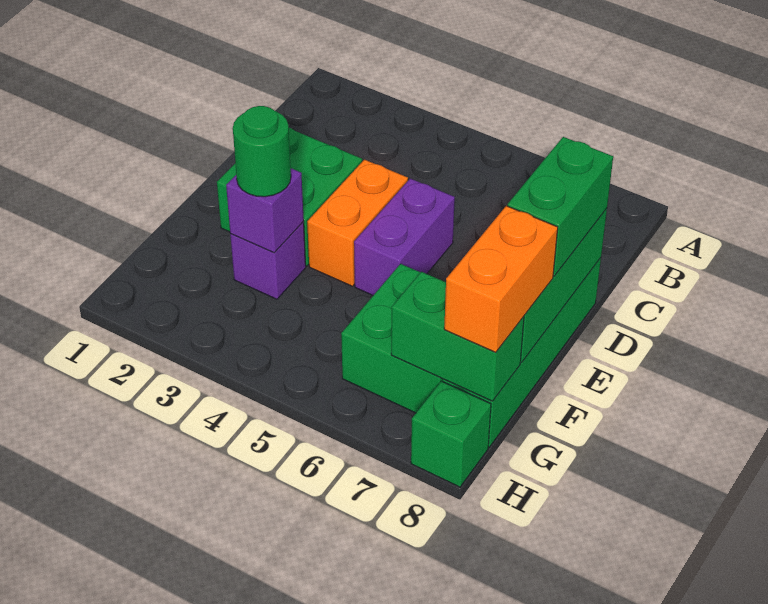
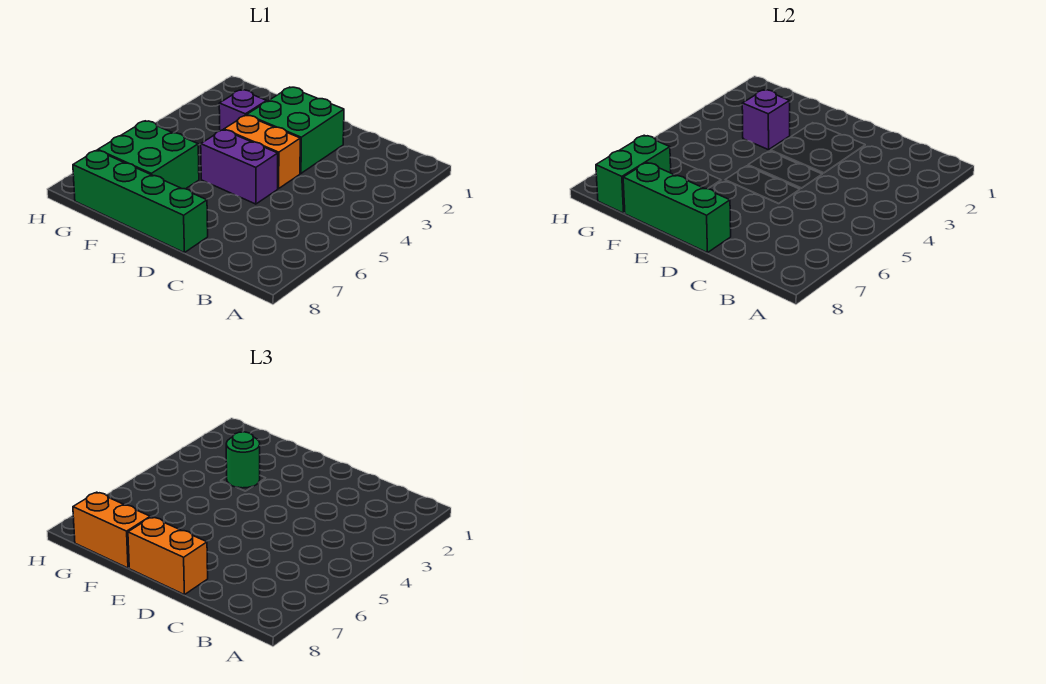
green 1x2 brick [507,137,613,276] -> orange 1x2 brick [128,517,208,595]
green 1x1 brick [411,381,491,487] -> none

